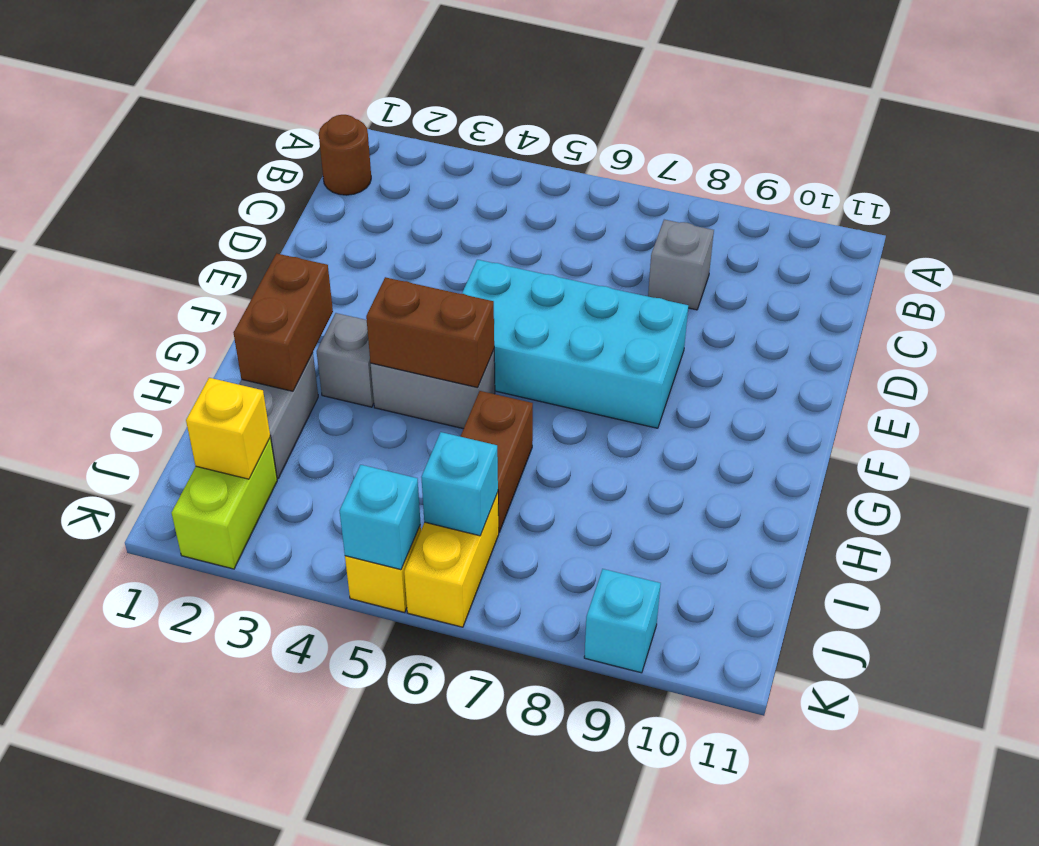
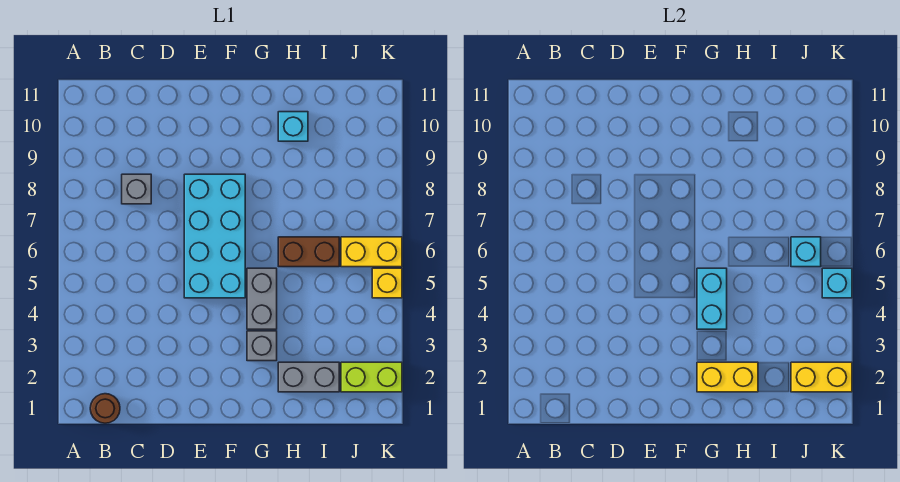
brown 1x2 brick [234,253,333,391] -> yellow 1x2 brick [697,362,758,392]
brown 1x2 brick [366,277,494,388] -> cyan 1x2 brick [697,268,727,329]
yellow 1x1 brick [186,378,270,479] -> yellow 1x2 brick [791,362,852,392]
cyan 1x1 brick [584,569,661,673] -> cyan 1x1 brick moved to [278,112,308,141]

